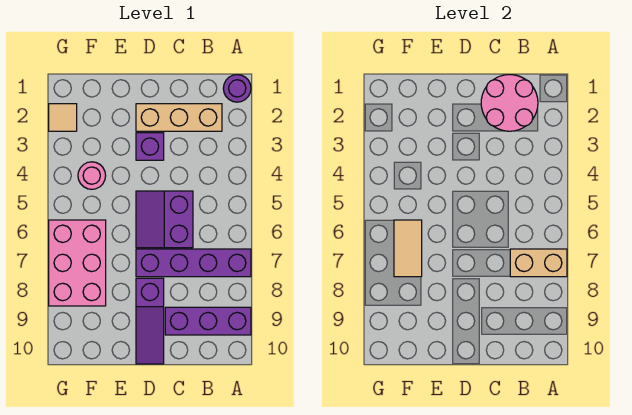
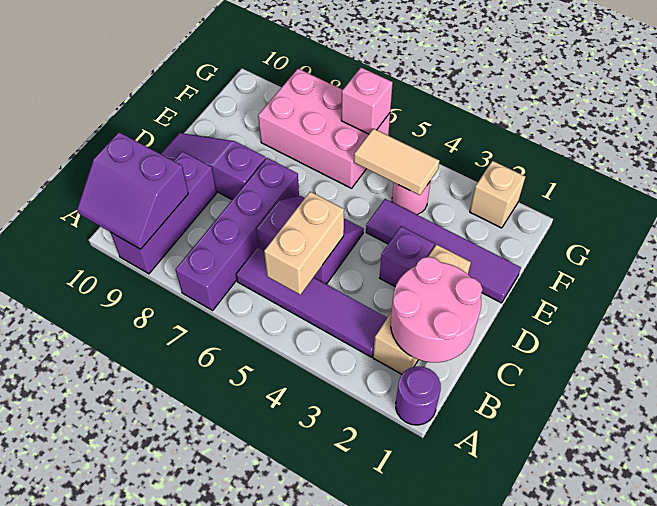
tan 1x2 brick [510,249,567,277] -> tan 1x2 brick moved to [264,192,344,295]
none -> purple 2x2 slope [77,132,188,249]
none -> purple 1x4 tile [236,247,387,357]
none -> purple 1x4 tile [366,199,521,303]
tan 1x2 tile [394,220,422,277] -> tan 1x2 tile moved to [354,129,439,195]
tan 1x1 tile [49,104,77,131] -> tan 1x1 brick [470,161,525,228]
none -> pink 1x1 brick [341,68,393,134]

